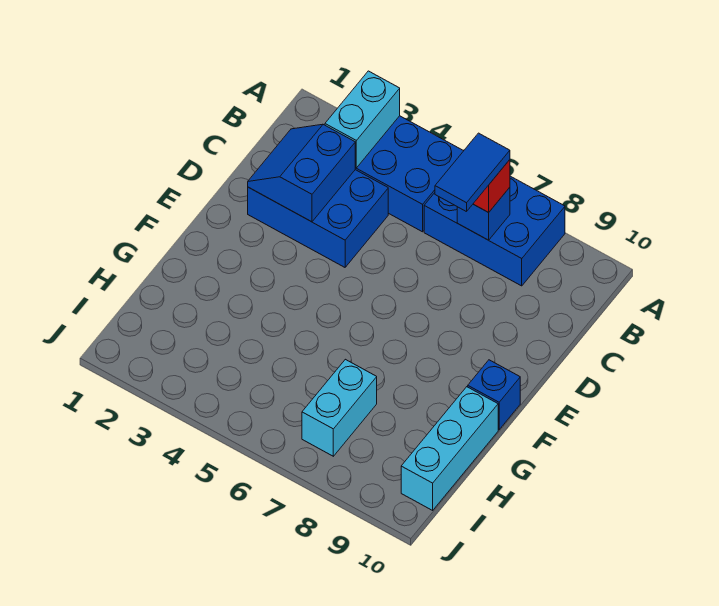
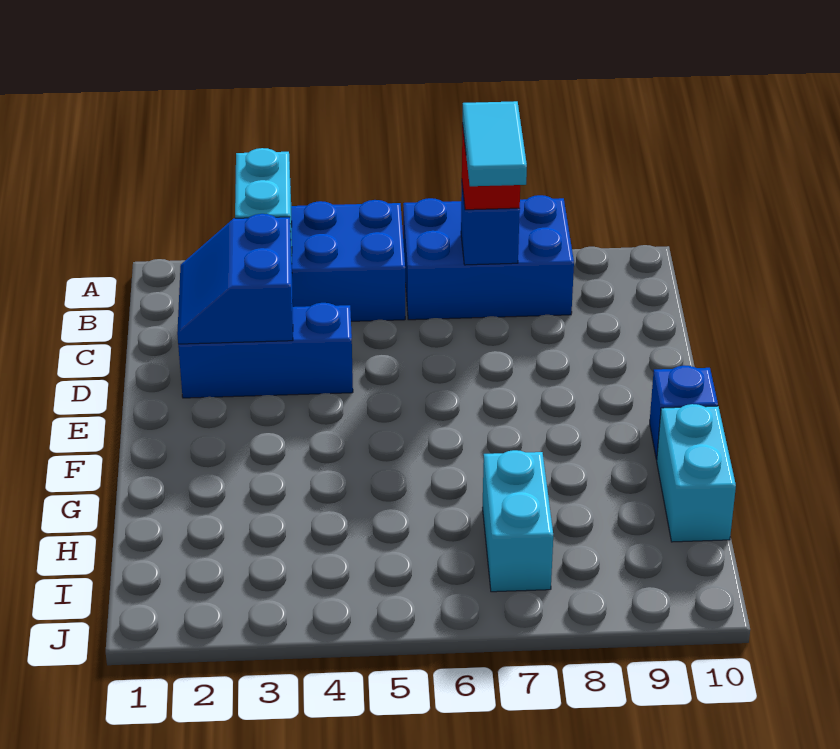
blue 1x2 tile [435,133,510,212] -> cyan 1x2 tile [463,101,527,186]
blue 2x3 brick [248,170,388,267] -> blue 1x3 brick [178,303,353,398]
cyan 1x3 brick [401,387,498,510] -> cyan 1x2 brick [657,404,736,542]

